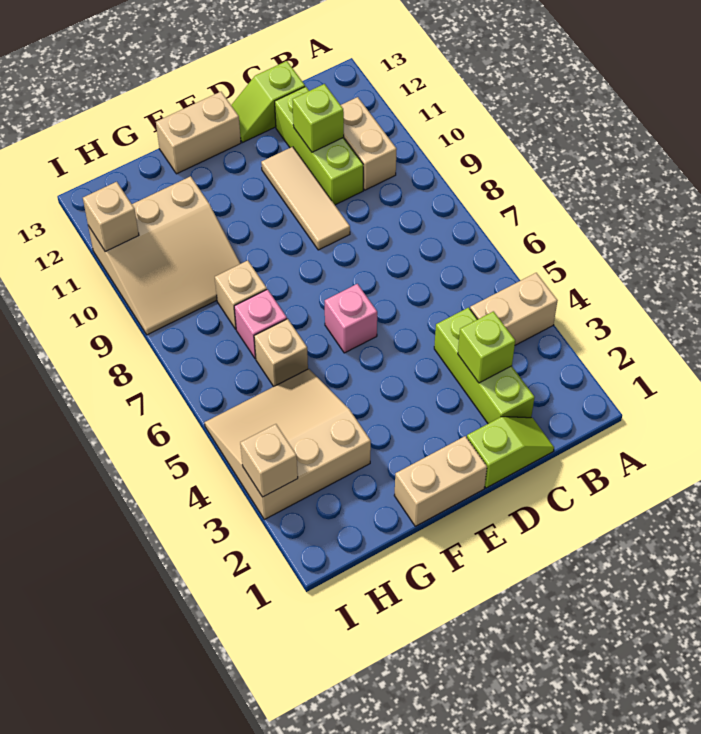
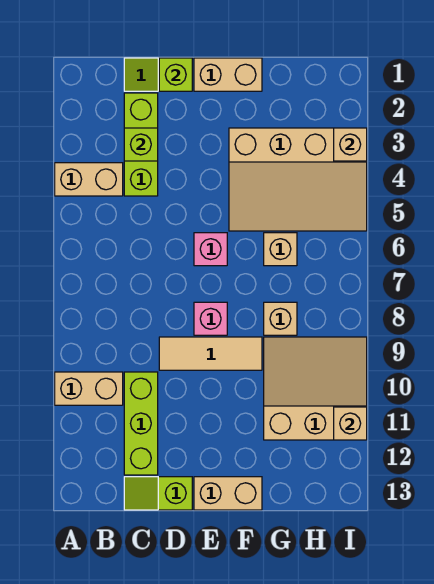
tan 1x2 brick [341,97,397,190] -> tan 1x2 brick turned to [55,372,123,405]
lime 1x1 brick [292,84,344,152] -> lime 1x1 brick moved to [159,58,192,91]
lime 1x2 slope [231,61,305,142] -> lime 1x2 slope turned to [124,477,192,510]
tan 1x3 tile [261,147,350,250] -> tan 1x3 tile turned to [159,337,262,370]
tan 3x3 slope [205,369,371,519] -> tan 3x4 slope [229,128,367,231]
pink 1x1 brick [234,289,287,359] -> pink 1x1 brick moved to [194,302,227,335]

